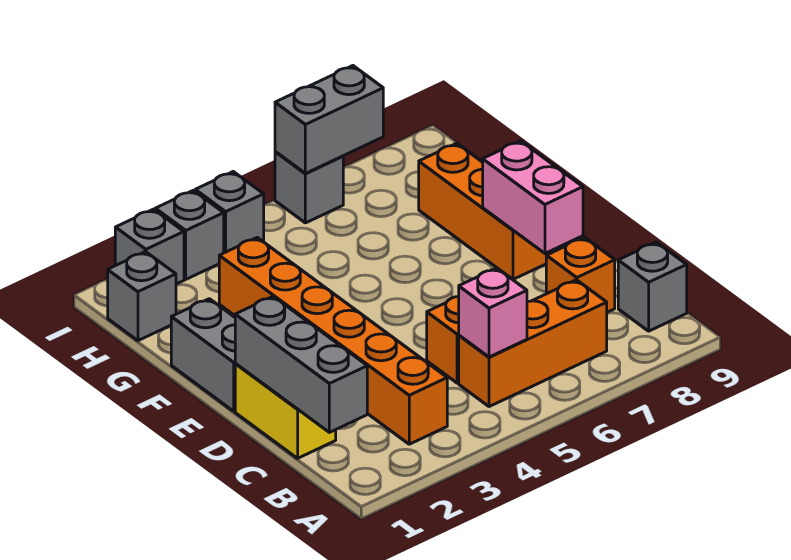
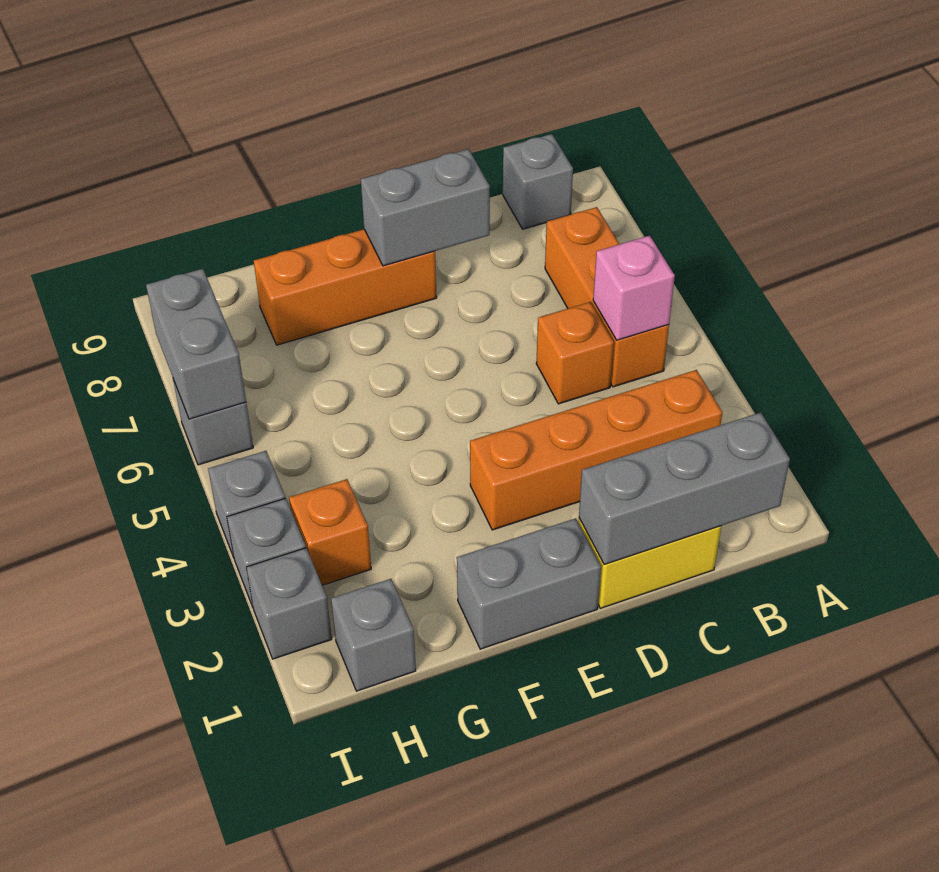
orange 1x6 brick [219,238,447,444] -> orange 1x4 brick [470,370,722,530]
orange 1x1 brick [546,237,615,312] -> orange 1x1 brick moved to [289,479,371,585]
pink 1x2 brick [483,141,583,253] -> grey 1x2 brick [361,149,490,266]

